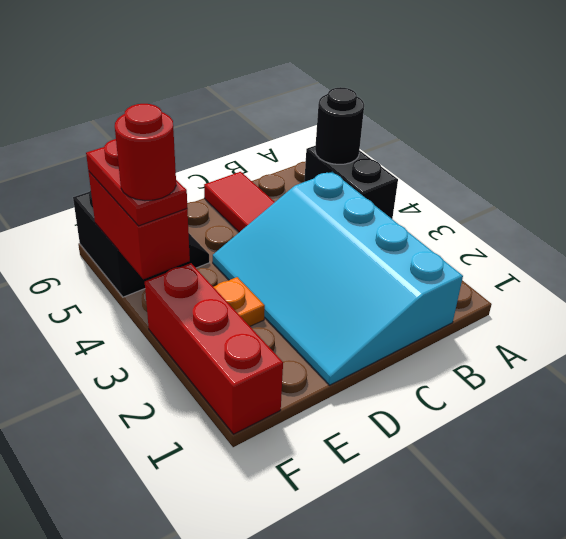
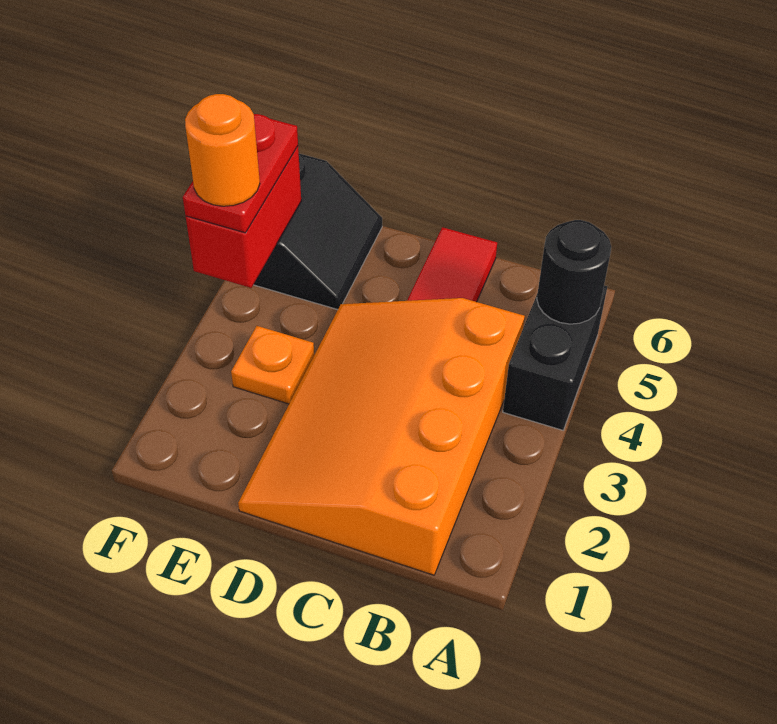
cyan 3x4 slope [213,172,463,385] -> orange 3x4 slope [238,298,525,575]
red 1x3 brick [145,263,283,434] -> none
red 1x1 round brick [115,104,176,201] -> orange 1x1 round brick [185,94,260,206]

